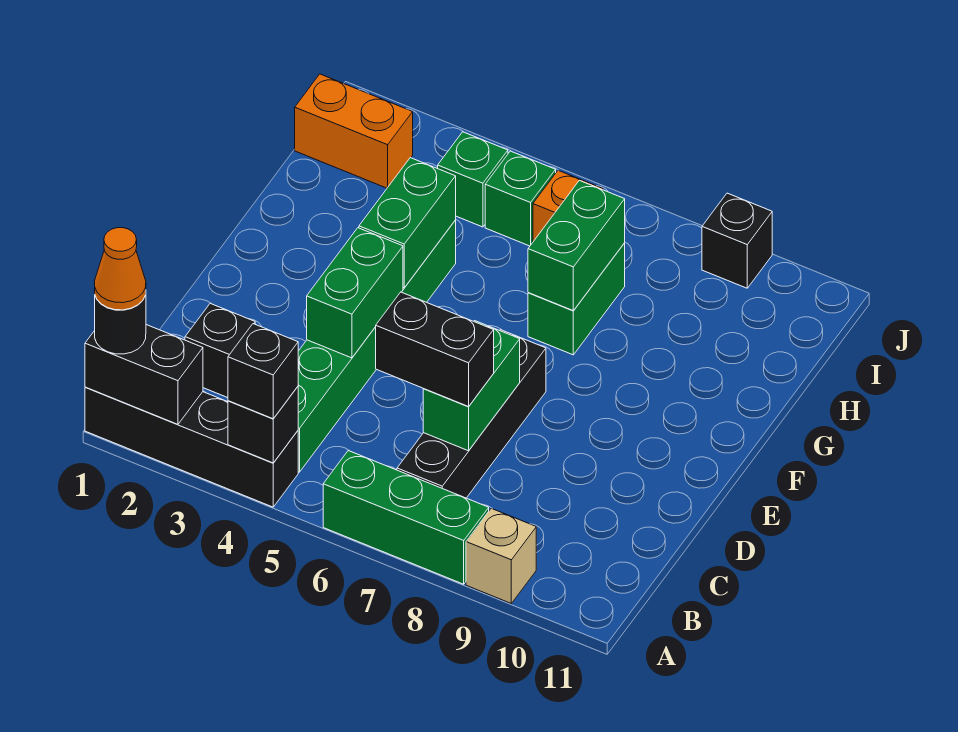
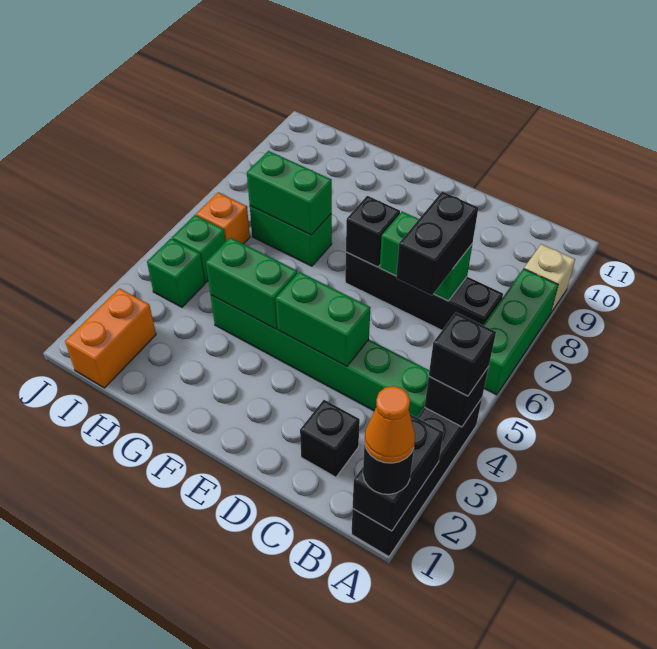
black 1x1 brick [702,193,772,288] -> black 1x1 brick moved to [346,196,400,267]

